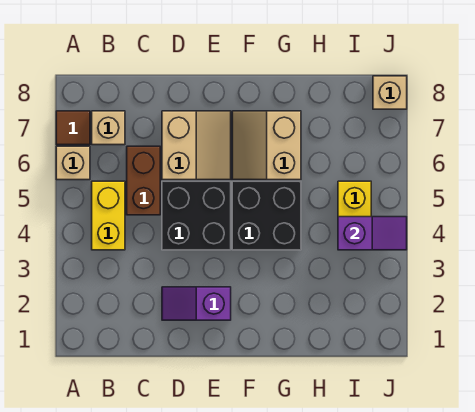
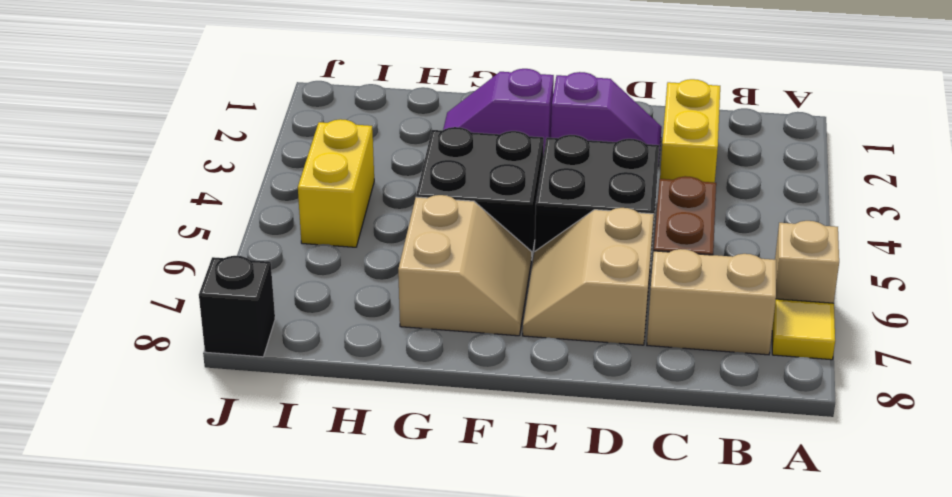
brown 1x1 tile [56,111,90,145] -> yellow 1x1 tile [772,299,835,360]
yellow 1x2 brick [92,181,125,250] -> yellow 1x2 brick moved to [660,79,720,183]
tan 1x1 brick [92,111,125,145] -> tan 1x2 brick [647,249,776,355]
purple 1x2 slope [338,217,407,250] -> purple 1x2 slope moved to [443,69,554,155]
tan 1x1 brick [373,76,407,109] -> black 1x1 brick [199,256,275,357]

